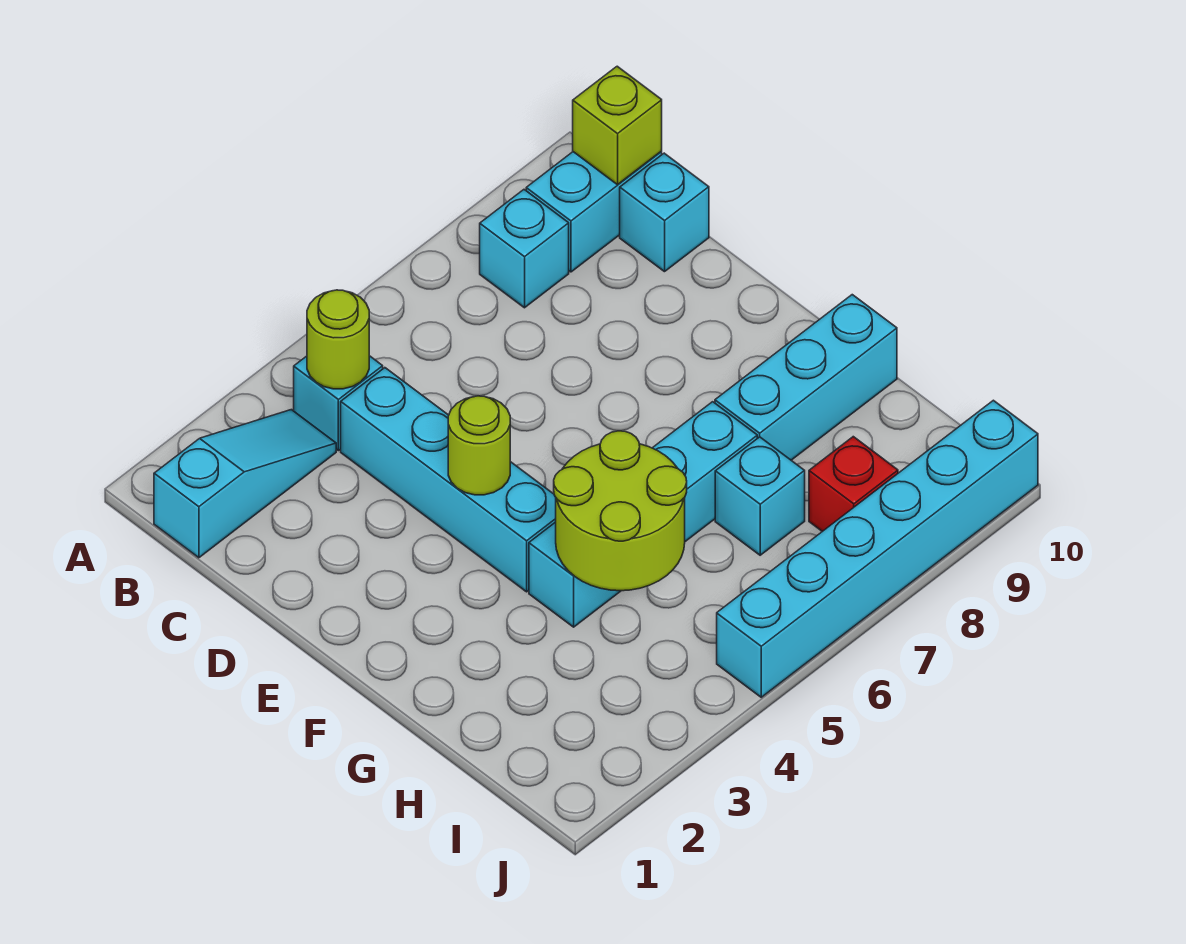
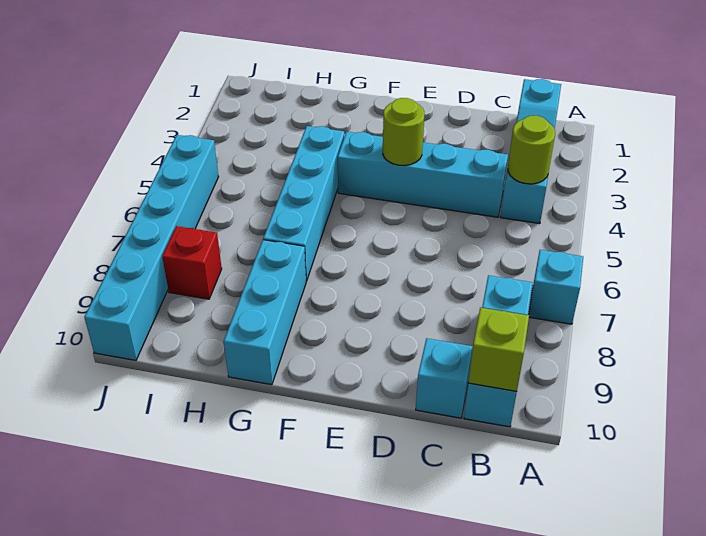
lime 2x2 round brick [554,431,687,591] -> none
cyan 1x1 brick [715,437,805,555] -> cyan 1x1 brick moved to [529,250,583,324]

